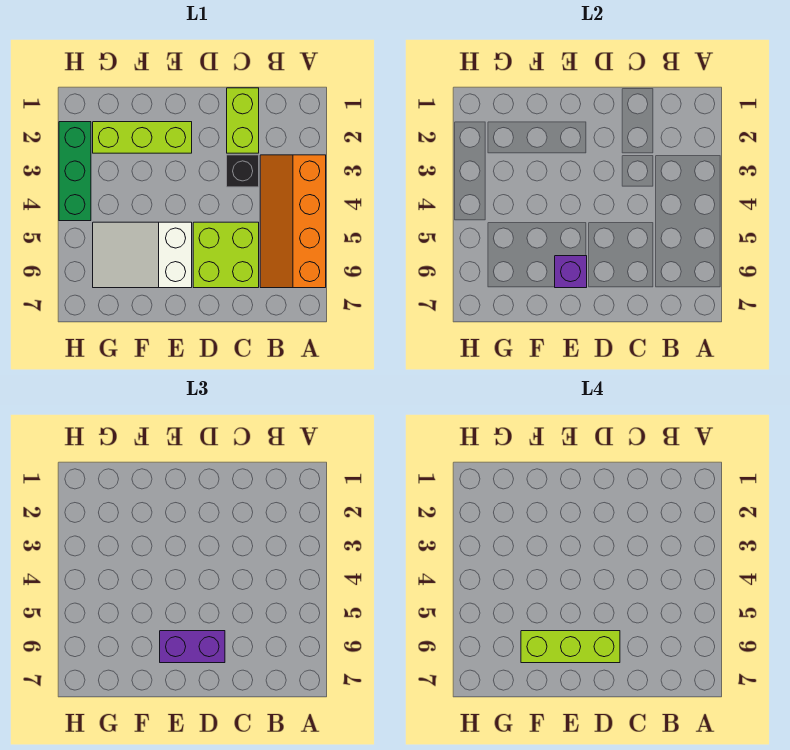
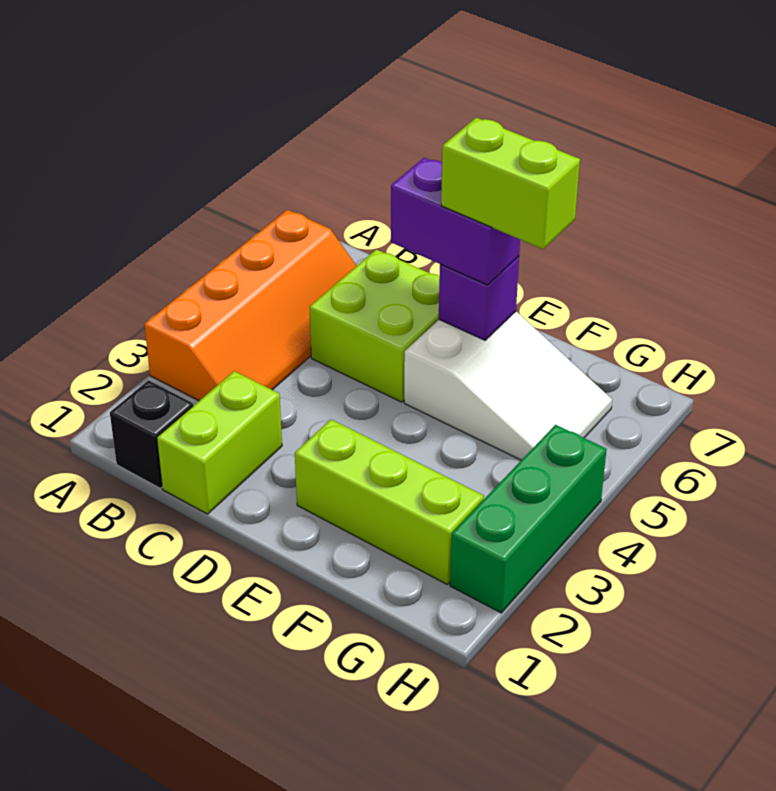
black 1x1 brick [227,155,259,187] -> black 1x1 brick moved to [110,380,193,488]
lime 1x3 brick [521,631,620,663] -> lime 1x2 brick [441,118,580,249]

